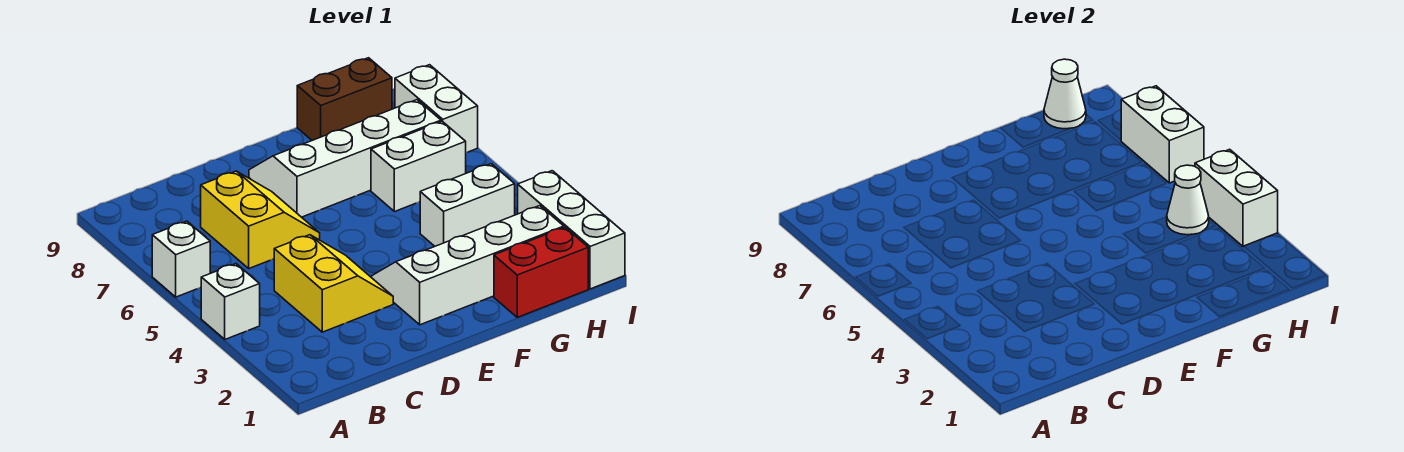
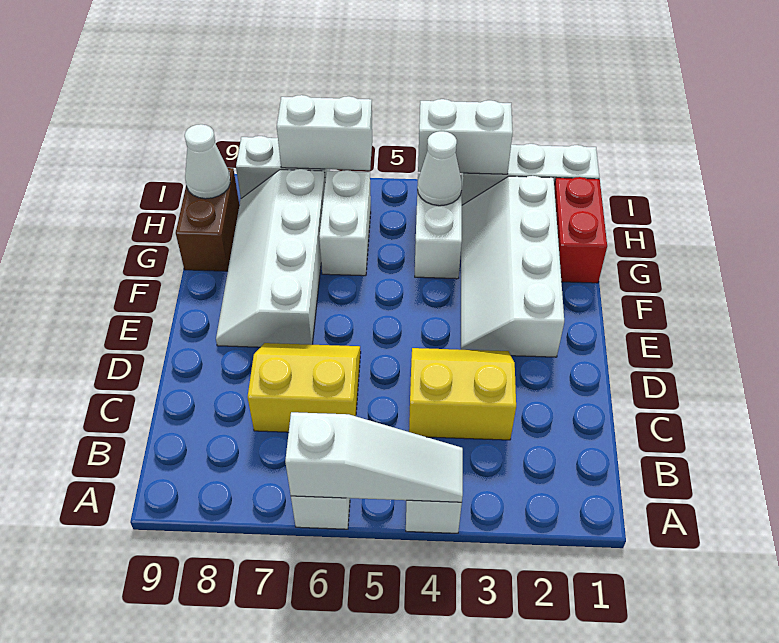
none -> white 1x3 slope [285,412,463,503]

